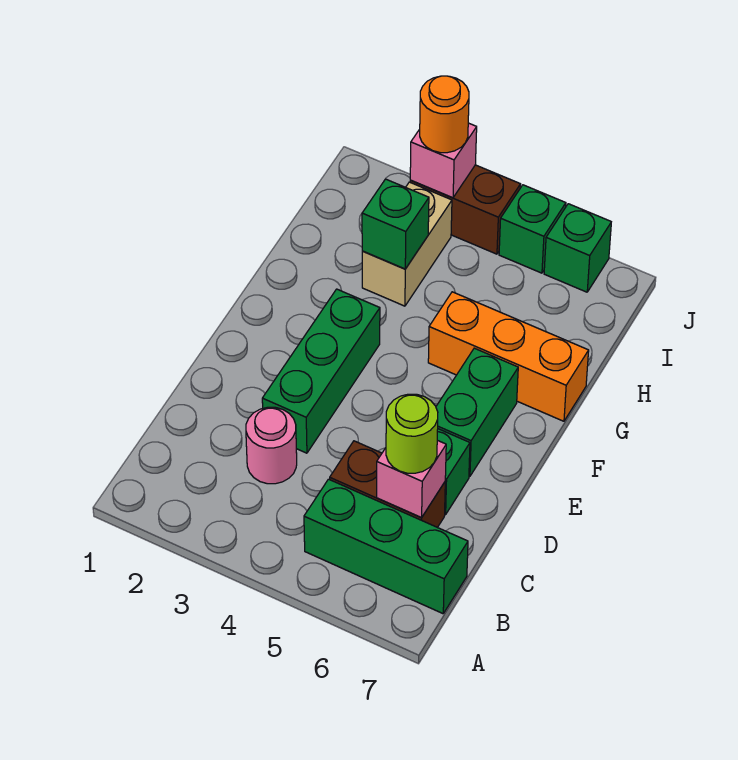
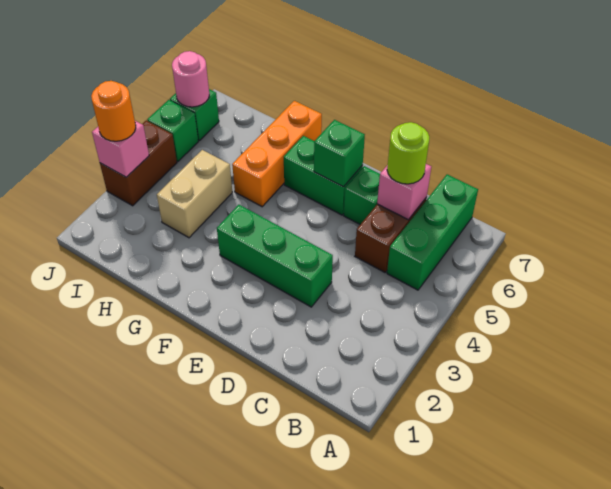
pink 1x1 round brick [246,407,297,484] -> pink 1x1 round brick moved to [172,51,209,107]
tan 1x2 brick [362,182,452,306] -> tan 1x2 brick turned to [157,150,232,238]
green 1x1 brick [362,179,429,269] -> green 1x1 brick moved to [314,120,365,187]

